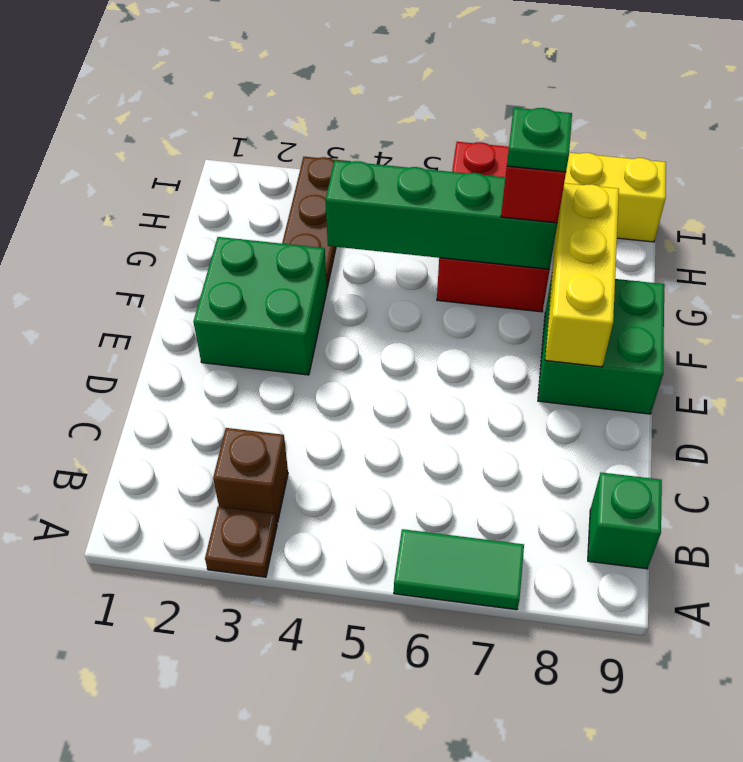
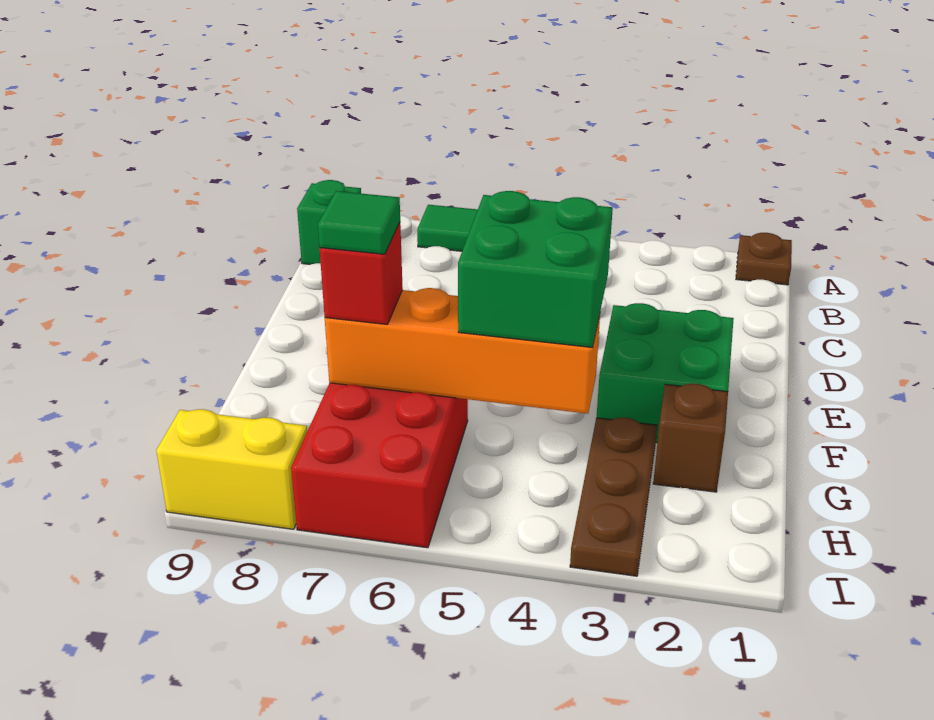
brown 1x1 plate [205,506,277,577] -> brown 1x1 plate moved to [736,233,792,285]
brown 1x1 brick [213,428,288,523] -> brown 1x1 brick moved to [653,384,728,492]
green 2x2 brick [538,276,664,414] -> green 2x2 brick moved to [458,191,613,348]
yellow 1x3 brick [545,183,619,367] -> none
green 1x4 brick [326,160,557,269] -> orange 1x4 brick [325,288,600,414]
green 1x1 plate [507,108,572,172] -> green 1x1 tile [318,191,400,254]

